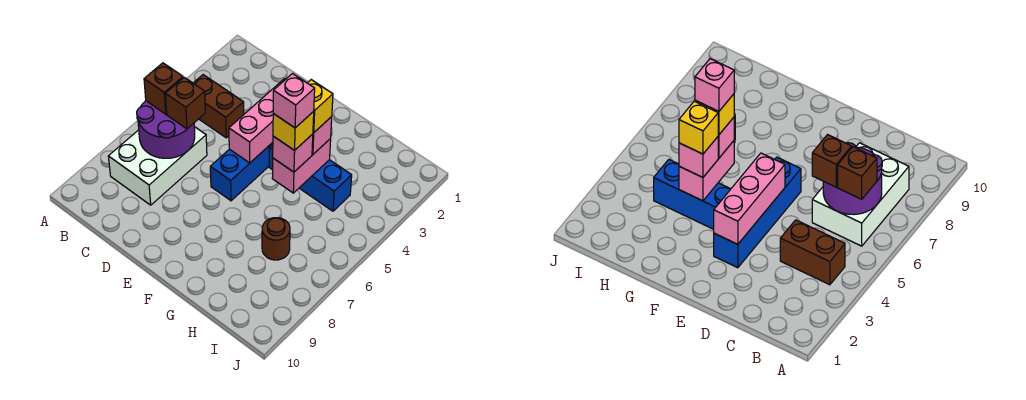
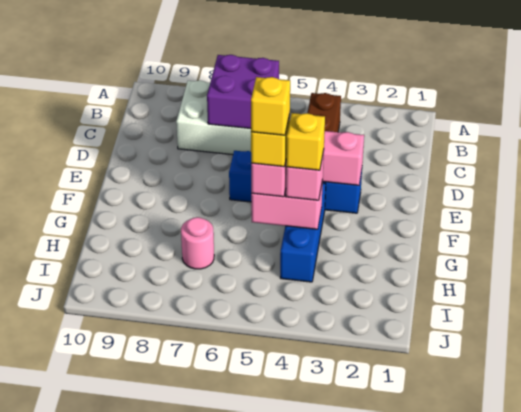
purple 2x2 round brick [137,101,195,158] -> purple 2x2 brick [207,55,279,129]
brown 1x1 brick [144,63,183,114] -> none
brown 1x1 brick [165,77,205,129] -> none
pink 1x1 brick [273,74,315,128] -> yellow 1x1 brick [251,77,290,135]
brown 1x1 round brick [262,218,290,260] -> pink 1x1 round brick [181,217,214,269]

